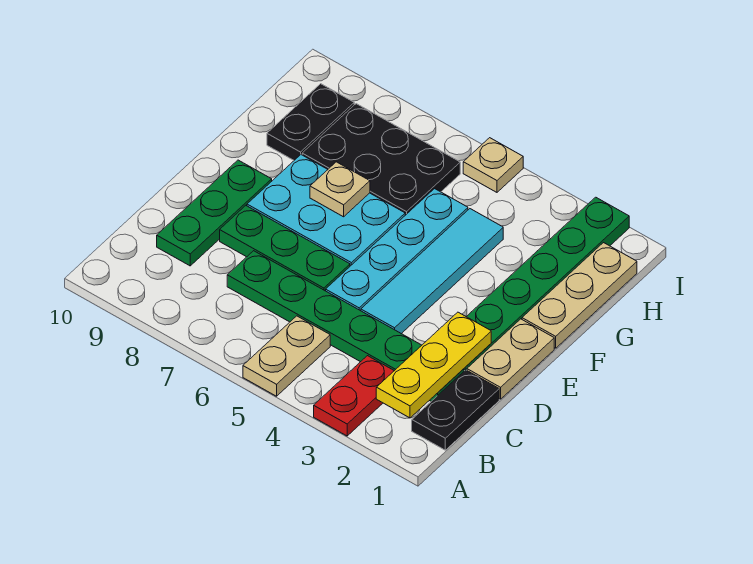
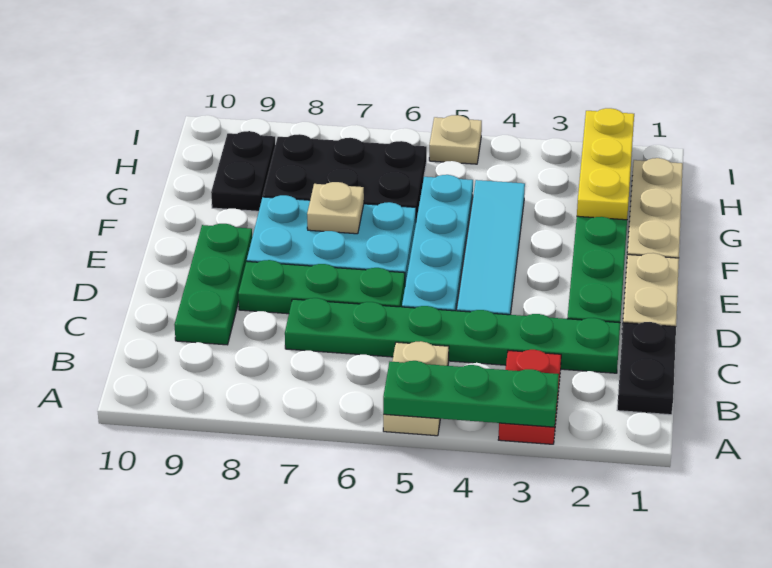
none -> green 1x3 plate [383,361,559,427]
yellow 1x3 plate [376,312,491,418] -> yellow 1x3 plate moved to [577,108,634,220]

